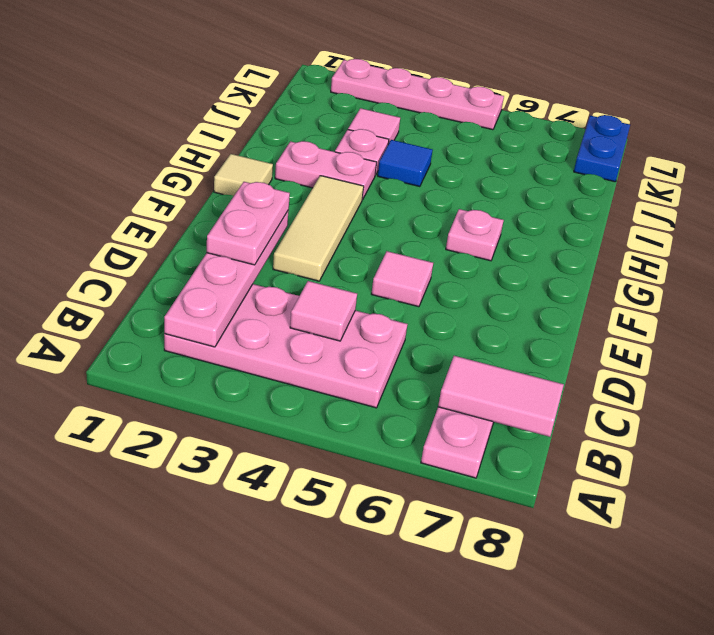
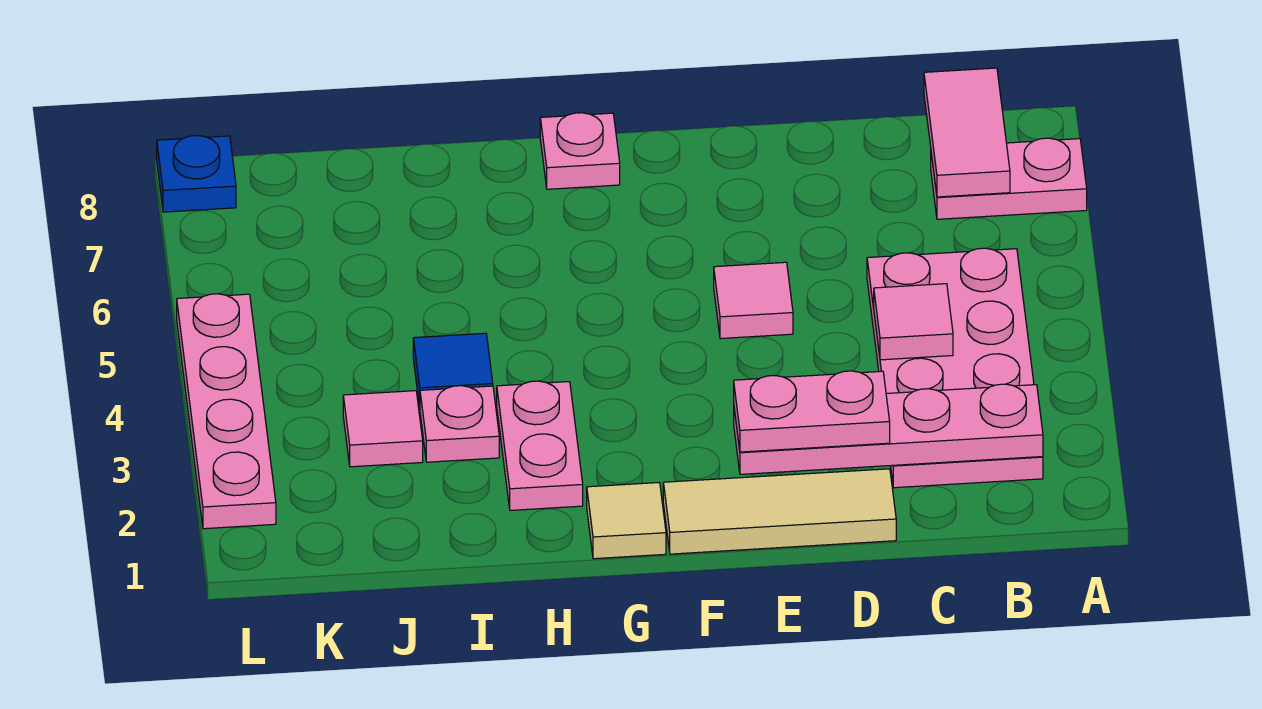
tan 1x3 tile [273,176,364,281] -> tan 1x3 tile moved to [663,469,896,554]
pink 1x1 plate [446,209,504,261] -> pink 1x1 plate moved to [540,113,620,189]
blue 1x2 plate [574,115,630,182] -> blue 1x1 plate [157,136,236,212]

